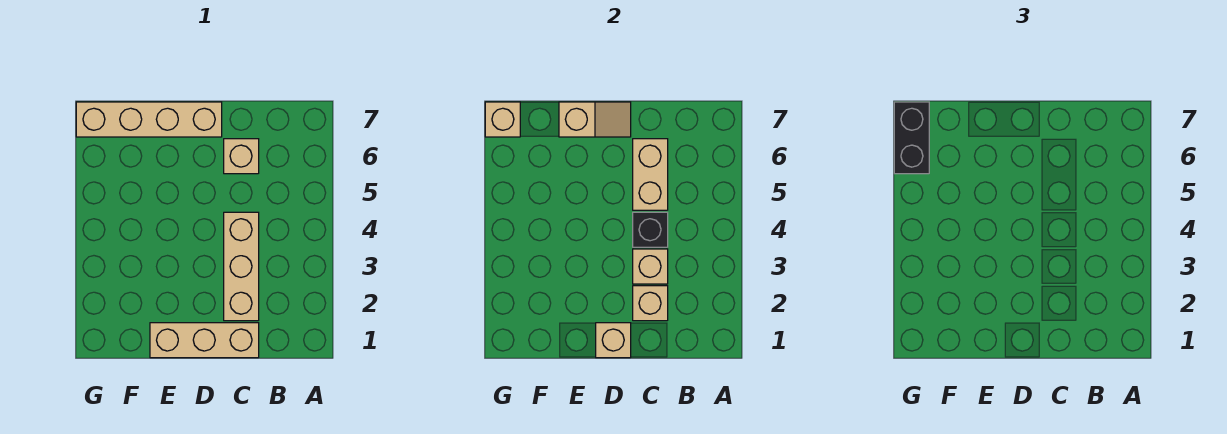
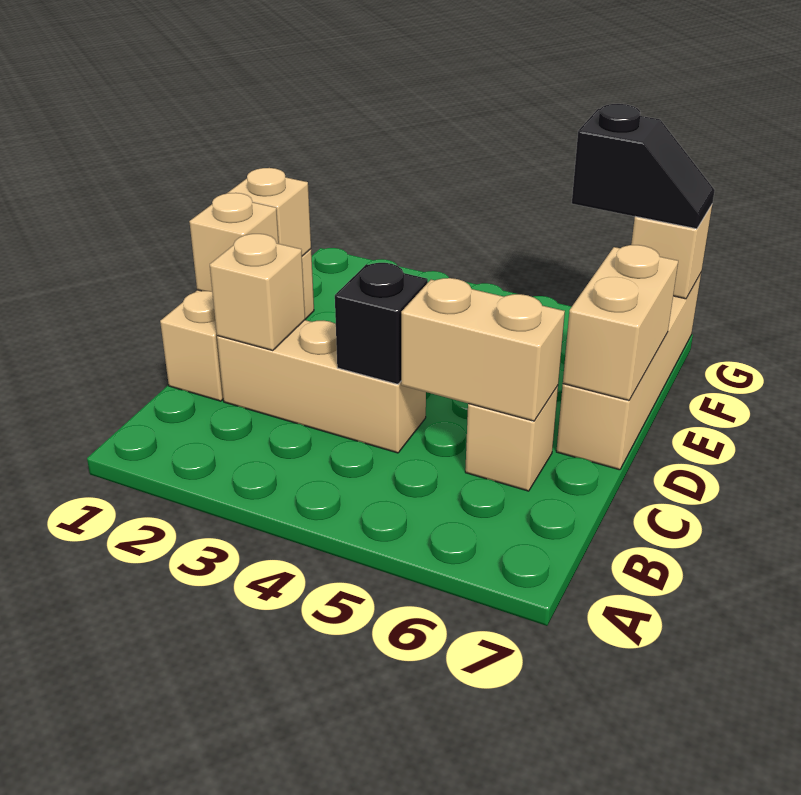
tan 1x1 brick [633,249,668,284] -> tan 1x1 brick moved to [228,168,311,256]
tan 1x2 slope [559,102,631,137] -> tan 1x2 brick [563,245,678,400]
black 1x2 brick [894,102,929,174] -> black 1x2 slope [572,104,715,229]

